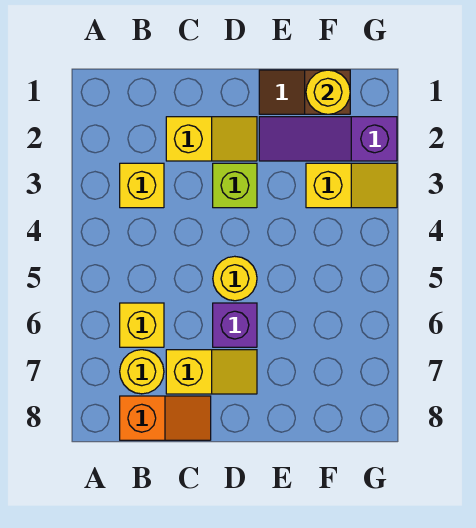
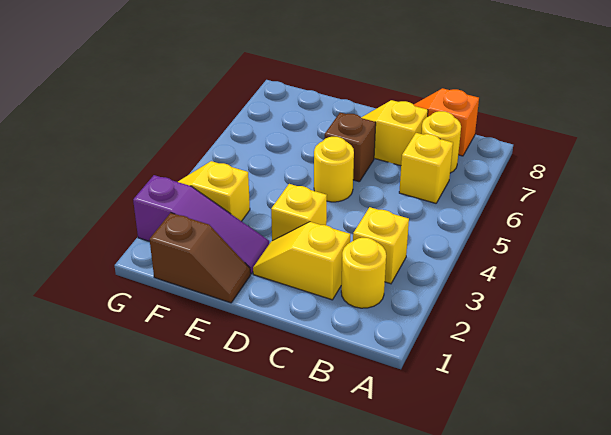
lime 1x1 brick [213,163,257,208] -> yellow 1x1 brick [271,184,327,241]
purple 1x1 brick [213,303,257,347] -> brown 1x1 brick [325,113,376,182]
yellow 1x1 round brick [306,70,350,114] -> yellow 1x1 round brick moved to [341,238,386,308]

